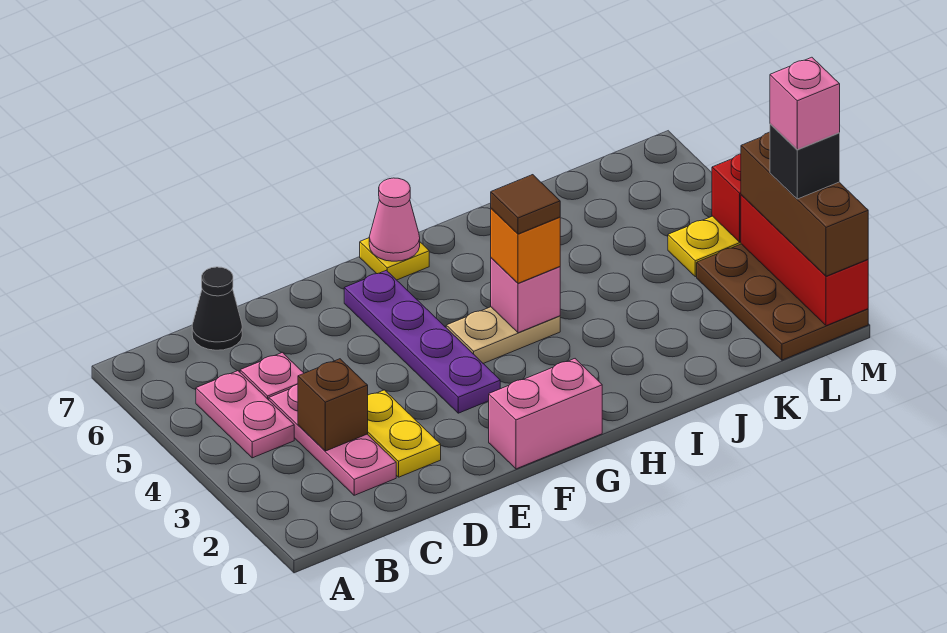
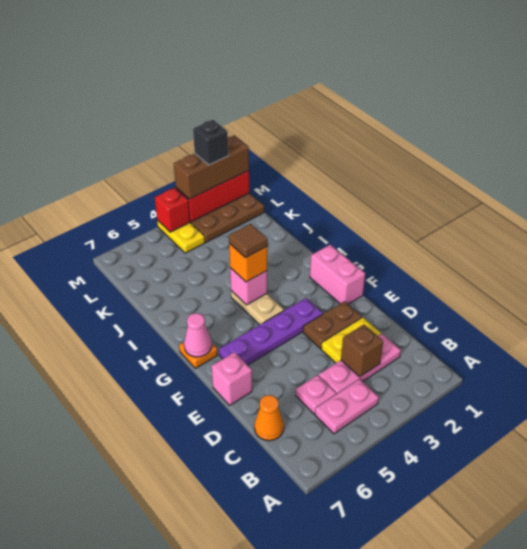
black 1x1 cone [192,267,242,350] -> orange 1x1 cone [254,395,284,441]
none -> brown 1x2 plate [303,301,362,349]
yellow 1x1 plate [360,238,429,280] -> orange 1x1 plate [179,342,217,368]
pink 1x1 brick [770,57,840,150] -> pink 1x1 brick moved to [212,352,252,405]

